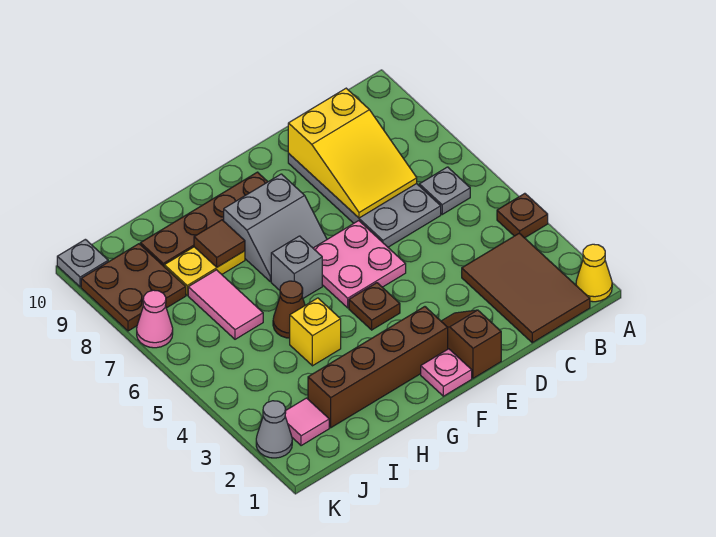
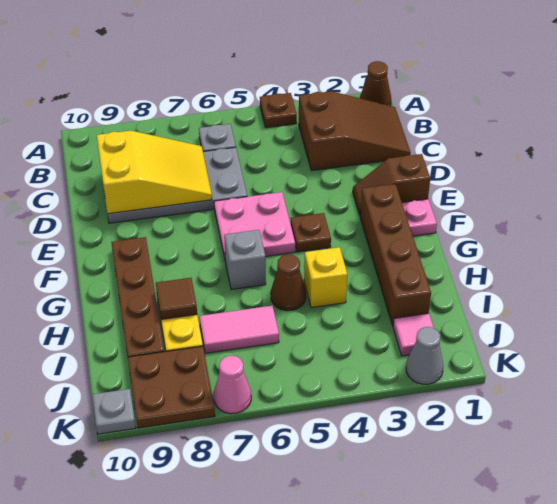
yellow 1x1 cone [576,244,612,302] -> brown 1x1 cone [360,61,391,106]
brown 2x3 tile [462,233,590,343] -> brown 2x3 slope [299,91,411,171]
grey 2x2 slope [224,174,327,282] -> none

